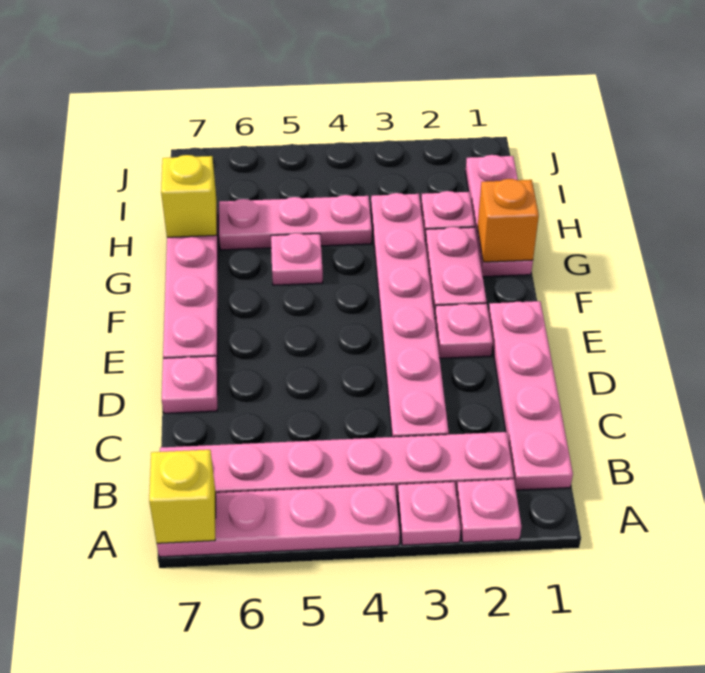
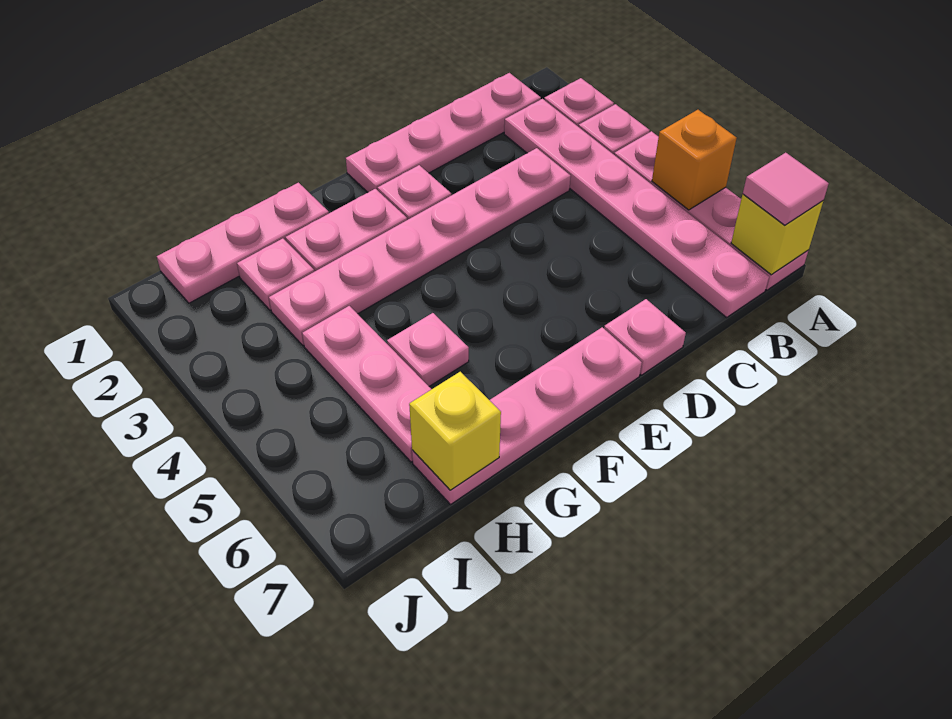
none -> pink 1x1 tile [743,153,829,225]
orange 1x1 brick [478,179,539,262] -> orange 1x1 brick moved to [652,110,737,210]

